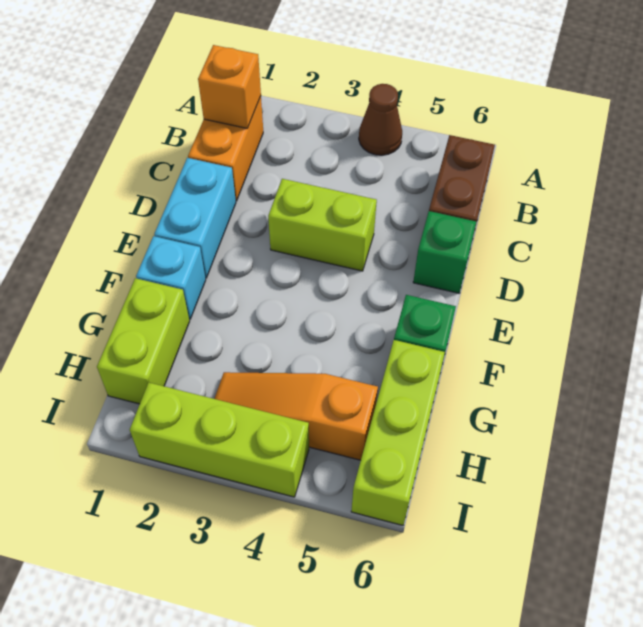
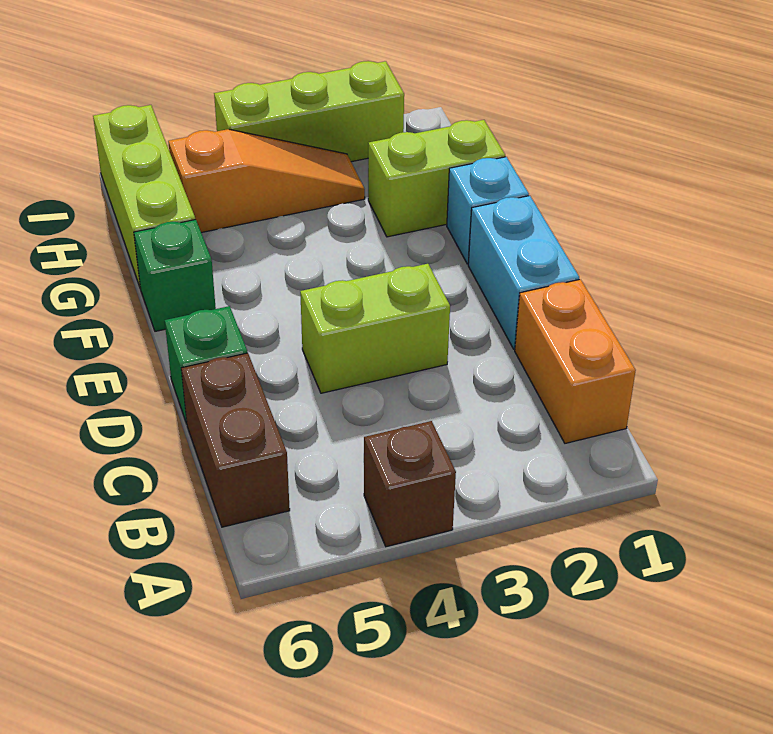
brown 1x1 cone [359,84,402,155] -> brown 1x1 brick [364,421,456,547]
orange 1x1 brick [198,45,261,128] -> none
lime 1x2 brick [97,278,190,404] -> lime 1x2 brick turned to [368,120,505,237]

